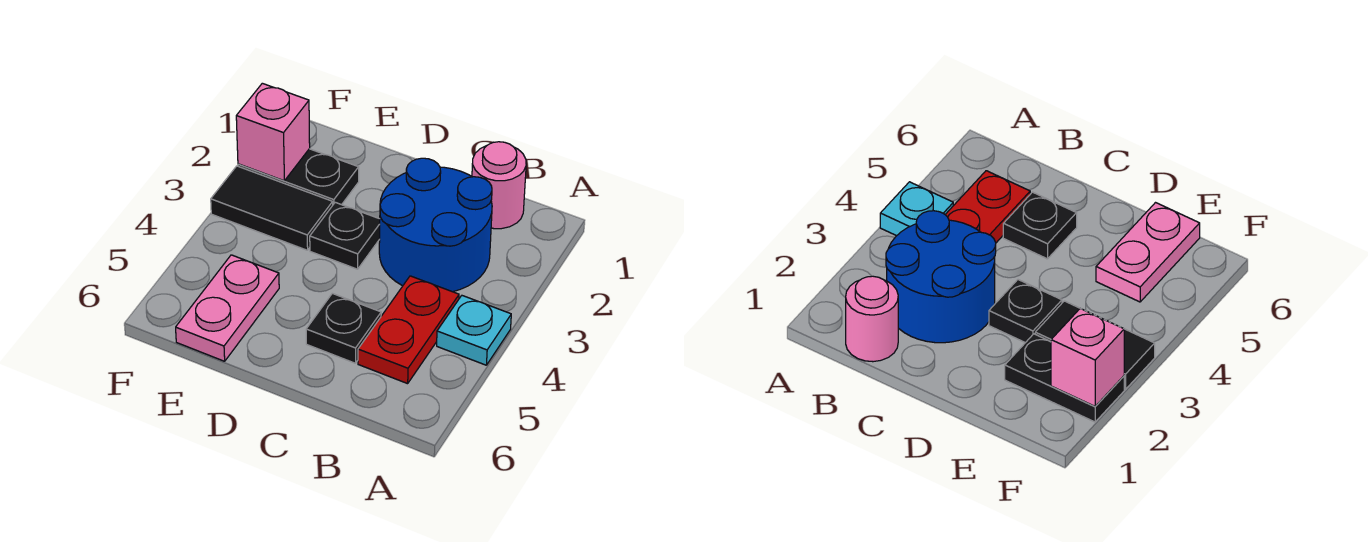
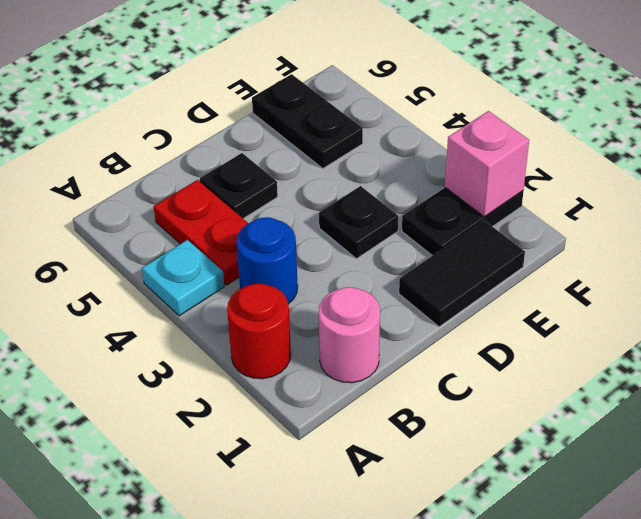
none -> red 1x1 round brick [227,284,291,379]
blue 2x2 round brick [379,158,492,292] -> blue 1x1 round brick [237,217,298,304]
black 1x2 tile [211,166,333,250] -> black 1x2 tile moved to [399,221,525,327]
pink 1x2 plate [176,255,279,361] -> black 1x2 plate [252,74,363,168]

